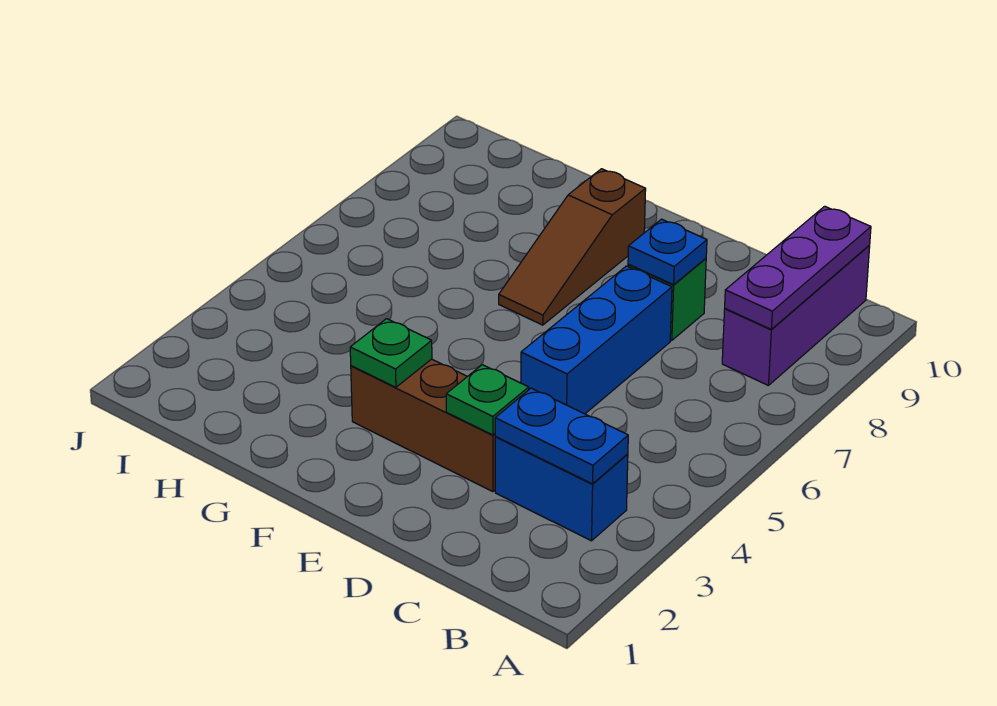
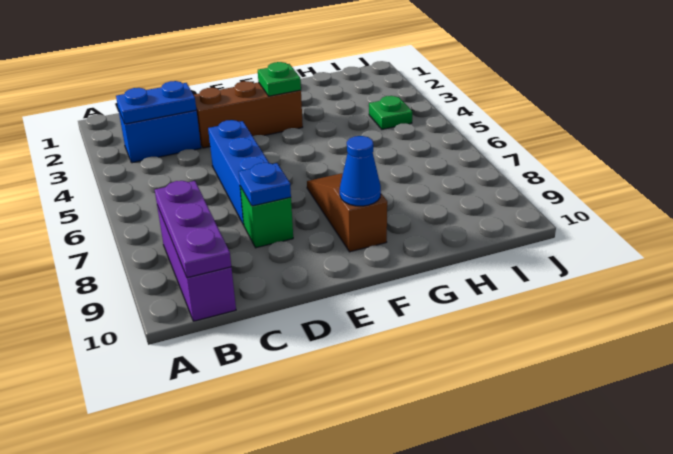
green 1x1 plate [446,365,529,435] -> green 1x1 plate moved to [369,96,412,129]
none -> blue 1x1 cone [340,136,381,206]

